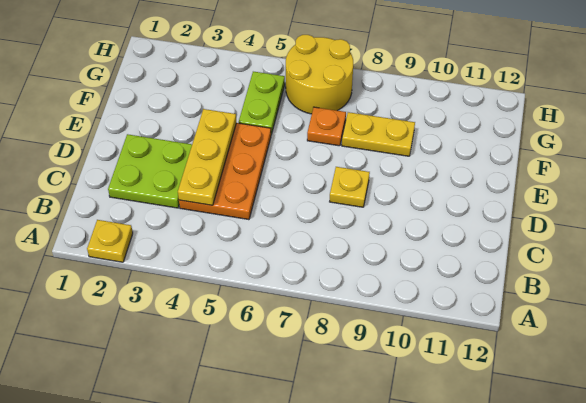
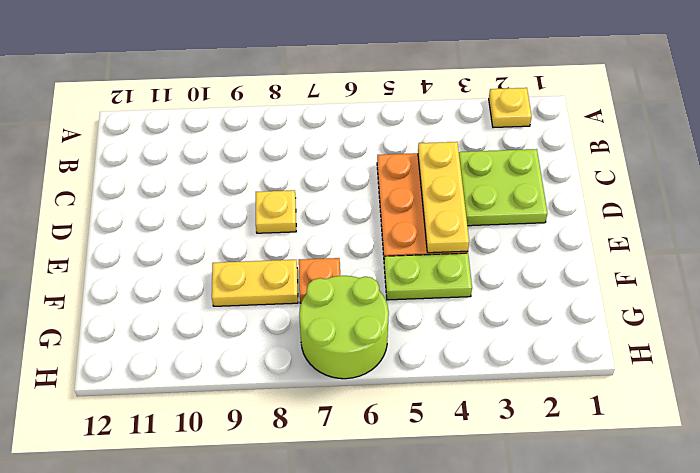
lime 1x2 plate [239,72,285,135] -> lime 1x2 plate turned to [384,253,472,300]
yellow 2x2 round brick [286,35,353,114] -> lime 2x2 round brick [299,276,389,379]

